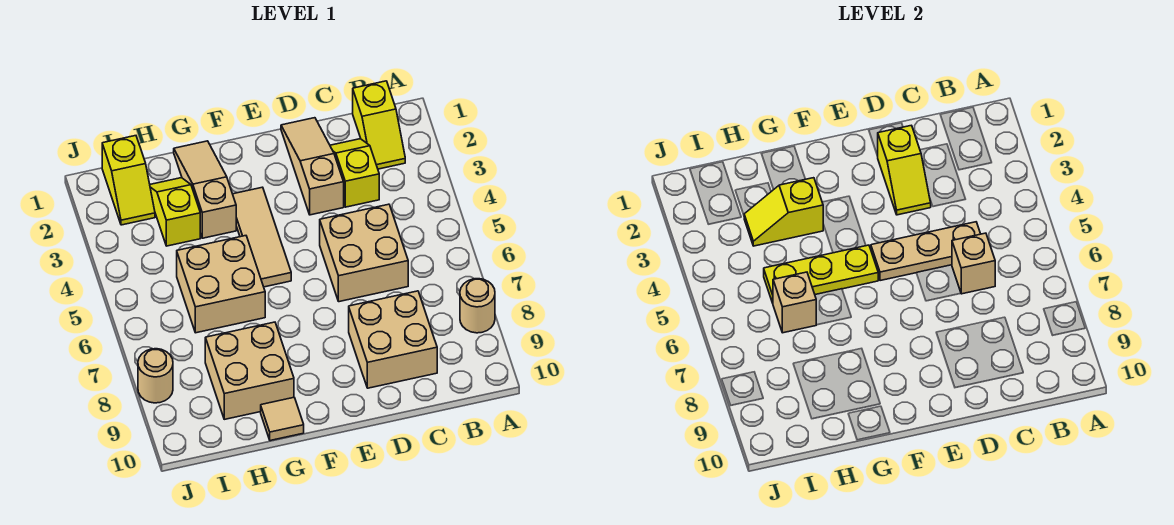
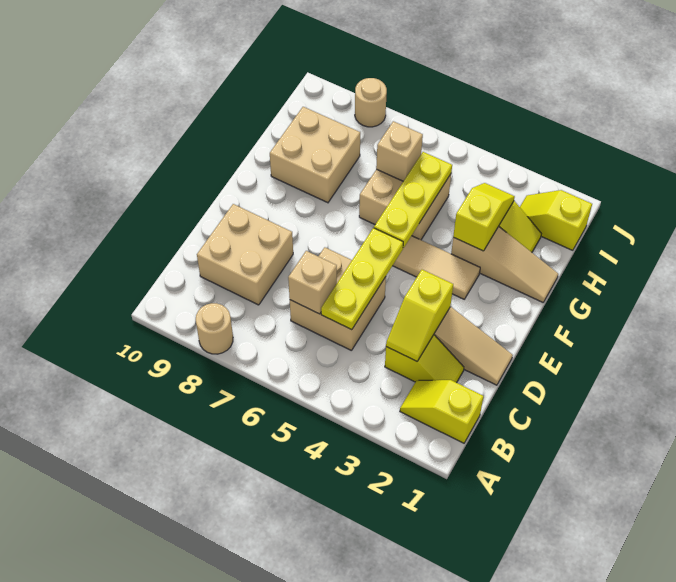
tan 1x3 plate [871,222,980,281] -> yellow 1x3 plate [321,228,403,330]
yellow 1x2 slope [878,125,931,215] -> yellow 1x2 slope turned to [386,270,453,361]
tan 1x1 tile [261,398,304,441] -> none

